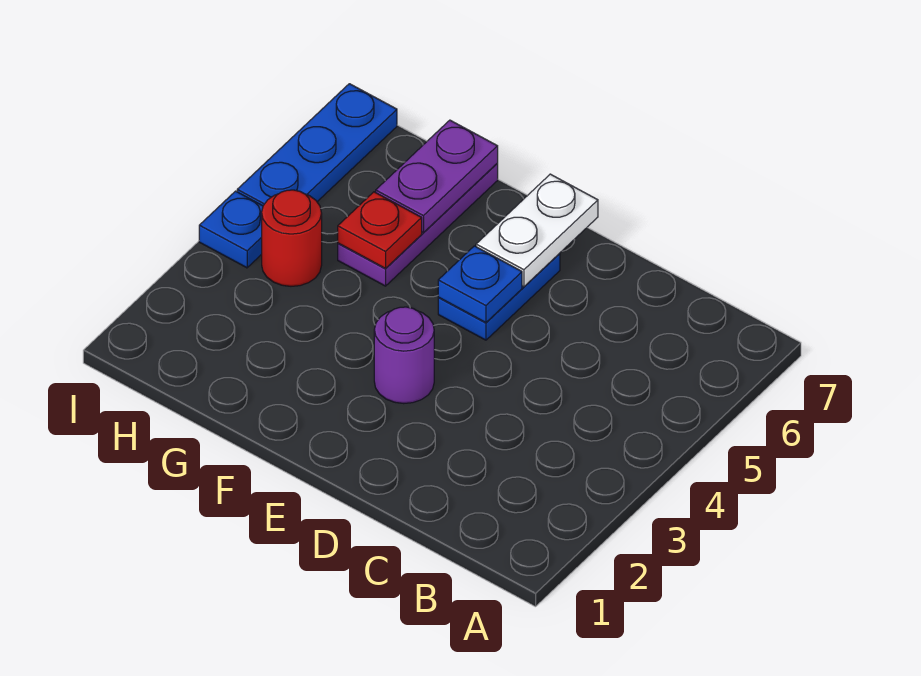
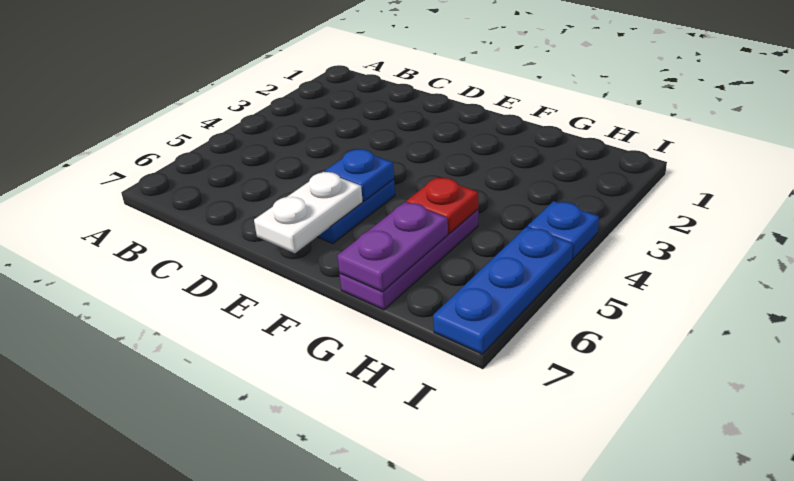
purple 1x1 round brick [374,307,434,404] -> none
red 1x1 round brick [262,190,322,286] -> none

